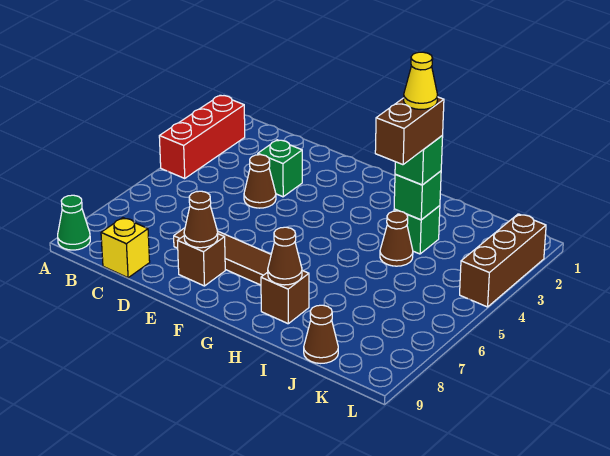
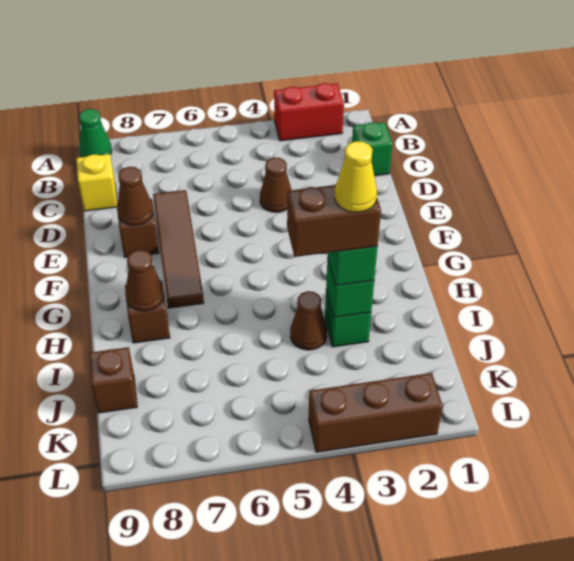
red 1x3 brick [159,95,245,178] -> red 1x2 brick [274,83,344,141]
green 1x1 brick [258,140,302,197] -> green 1x1 brick moved to [352,122,393,176]
brown 1x1 cone [304,305,338,363] -> brown 1x1 brick [89,347,137,413]

